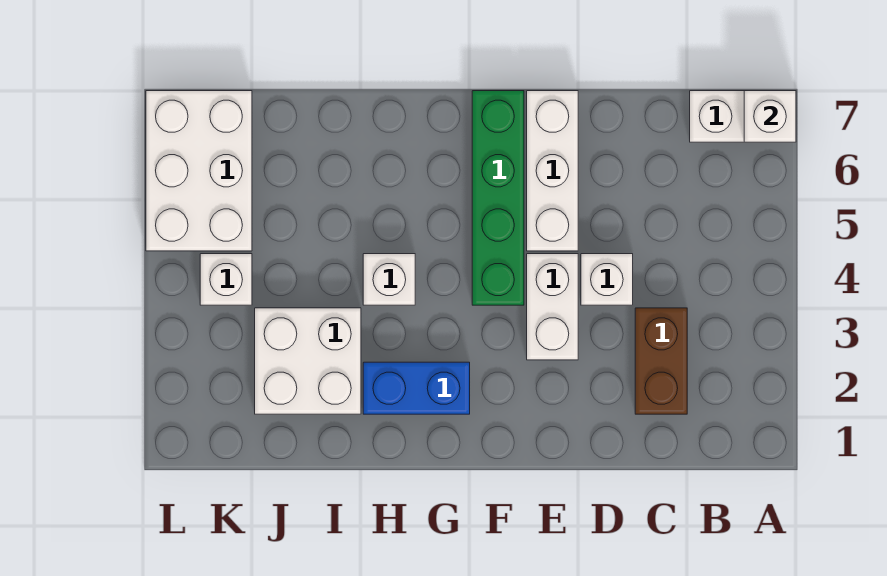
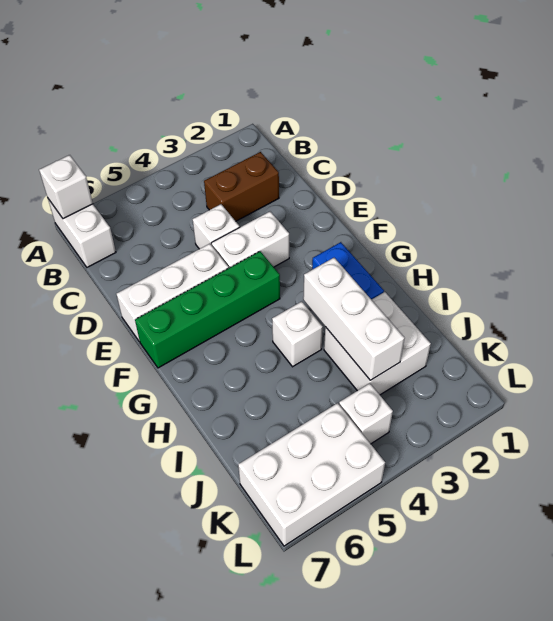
none -> white 1x3 brick [303,258,405,380]

